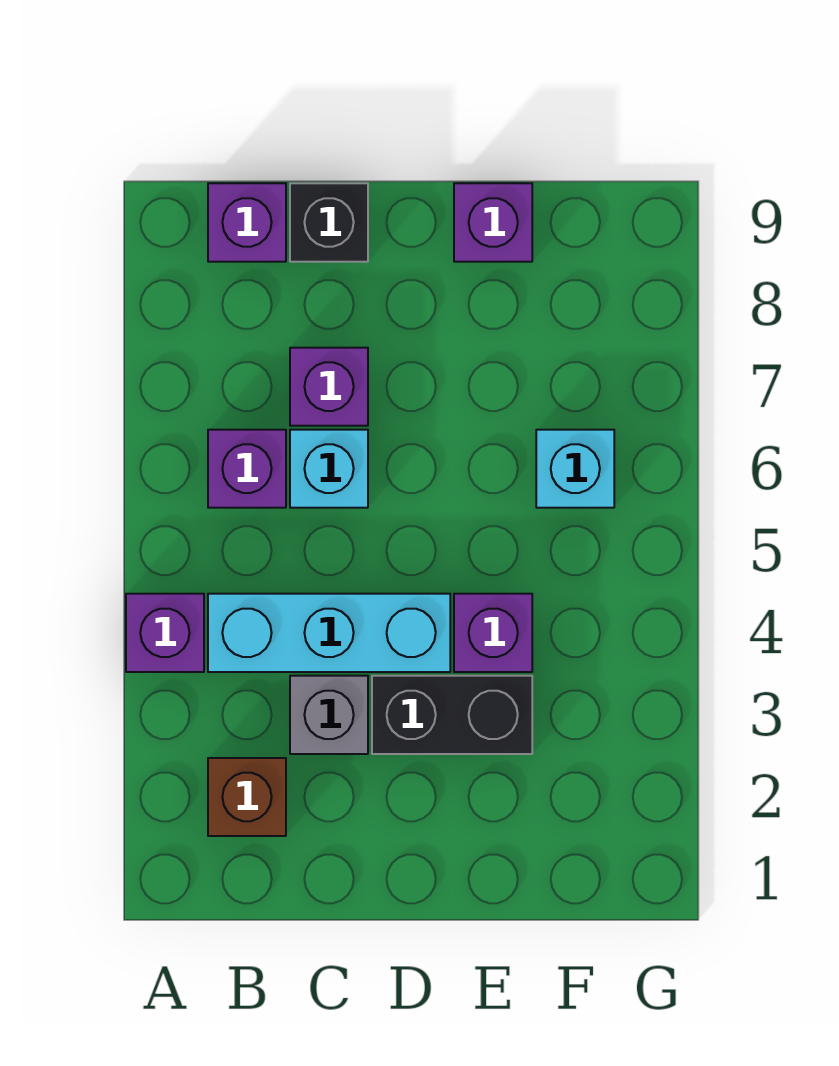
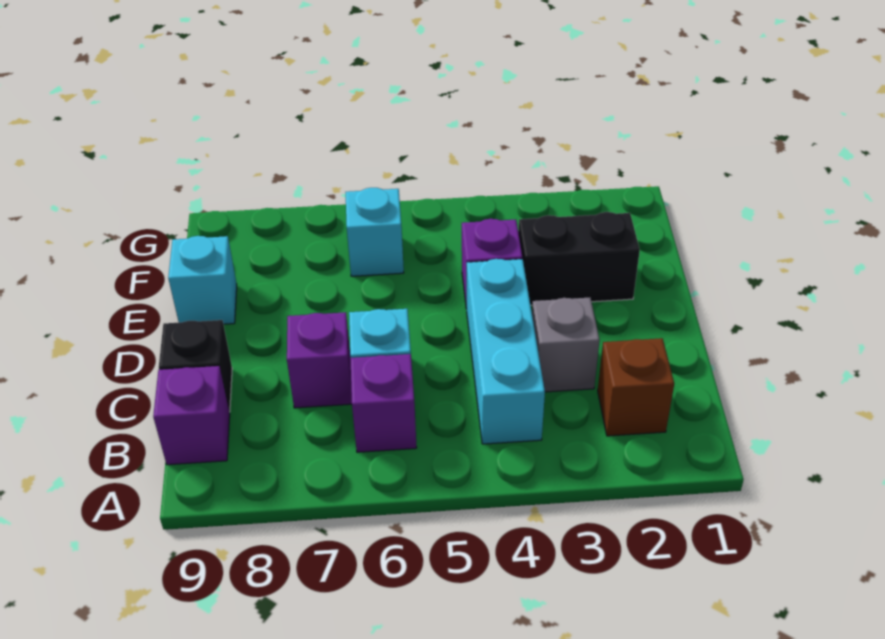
purple 1x1 brick [126,594,204,672] -> none
black 1x2 brick [372,676,532,754] -> black 1x2 brick turned to [518,212,640,305]
purple 1x1 brick [454,183,532,262] -> cyan 1x1 brick [168,236,237,324]

